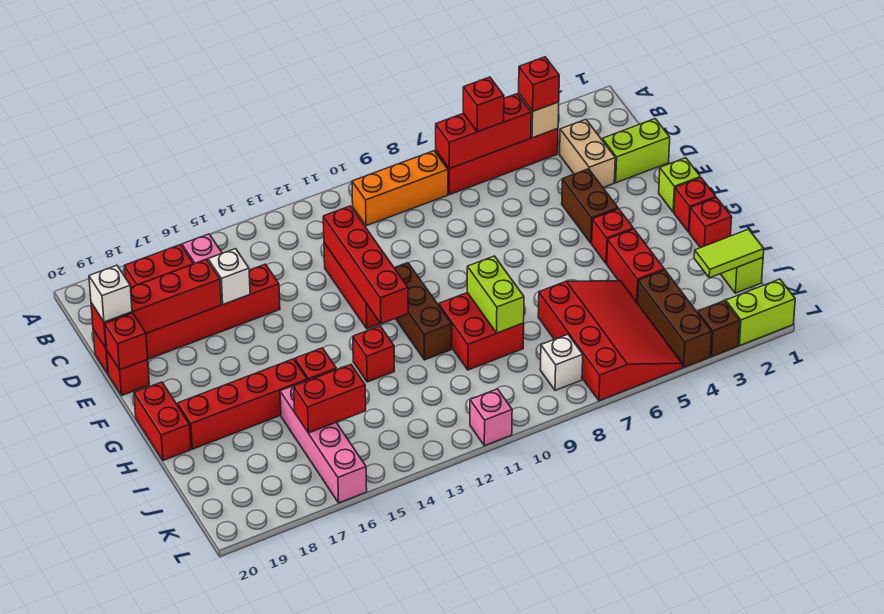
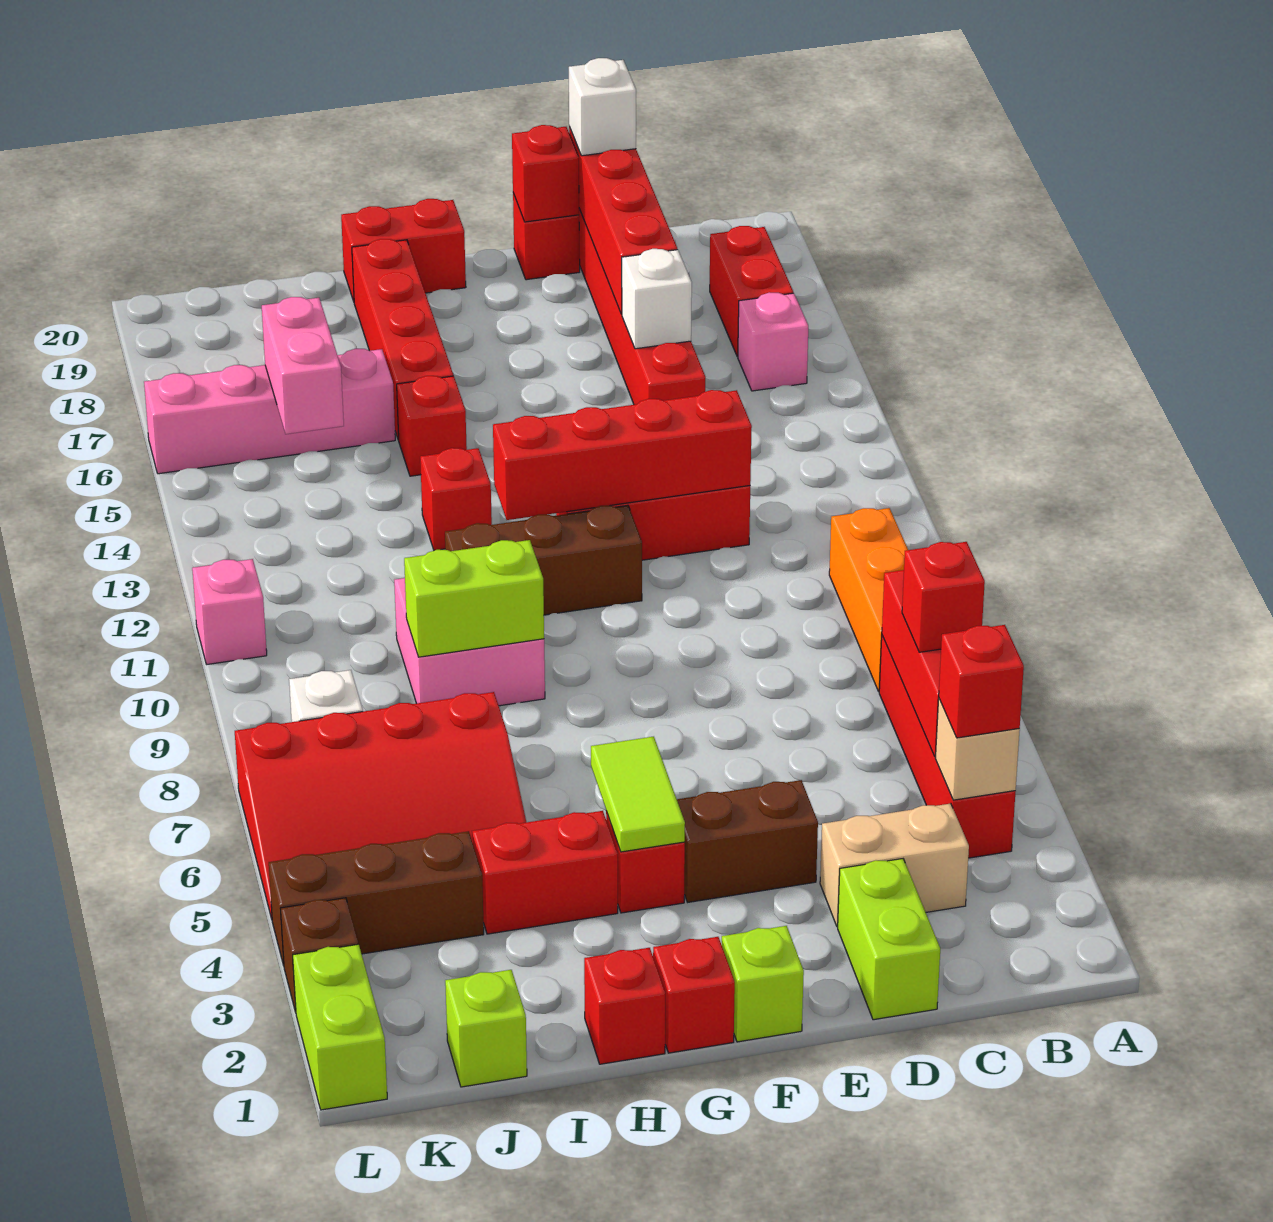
red 2x2 brick [439,293,524,370] -> pink 2x2 brick [394,578,545,706]
lime 1x2 tile [694,229,764,278] -> lime 1x2 tile moved to [591,737,685,852]
red 1x2 brick [294,365,366,433] -> pink 1x2 brick [262,297,344,434]

